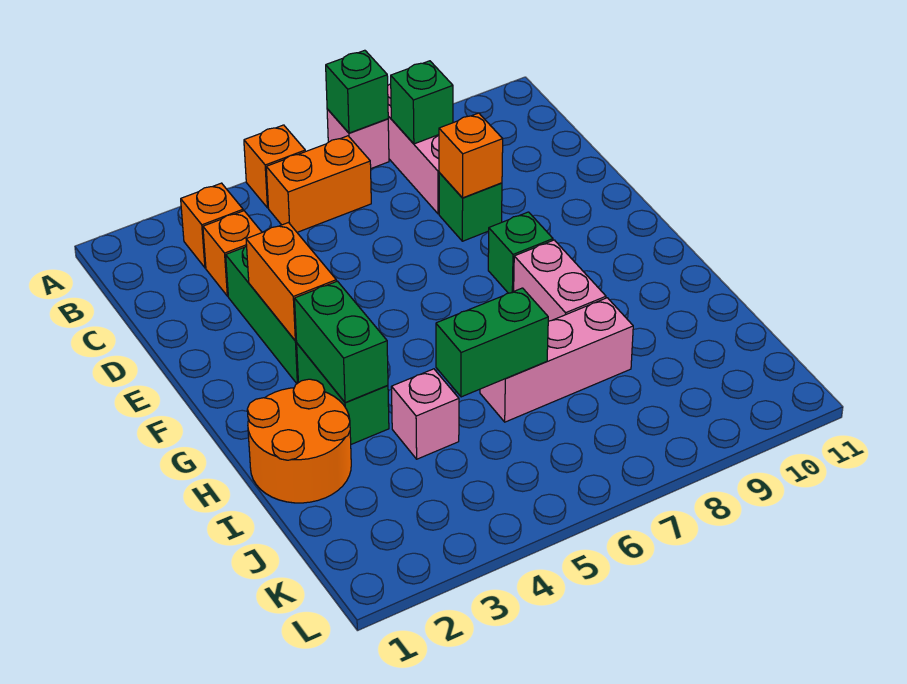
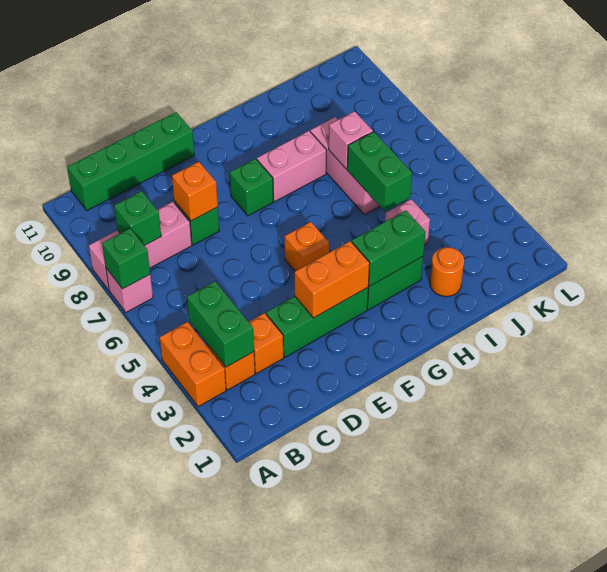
orange 1x1 brick [244,125,305,208] -> orange 1x1 brick moved to [285,222,329,271]
none -> green 1x2 brick [187,281,254,367]
orange 1x2 brick [266,136,371,232] -> orange 1x2 brick moved to [160,322,226,407]
none -> green 1x4 brick [67,112,194,210]
orange 2x2 round brick [247,379,351,503] -> orange 1x1 round brick [430,247,464,296]
none -> pink 1x1 brick [329,111,373,169]

